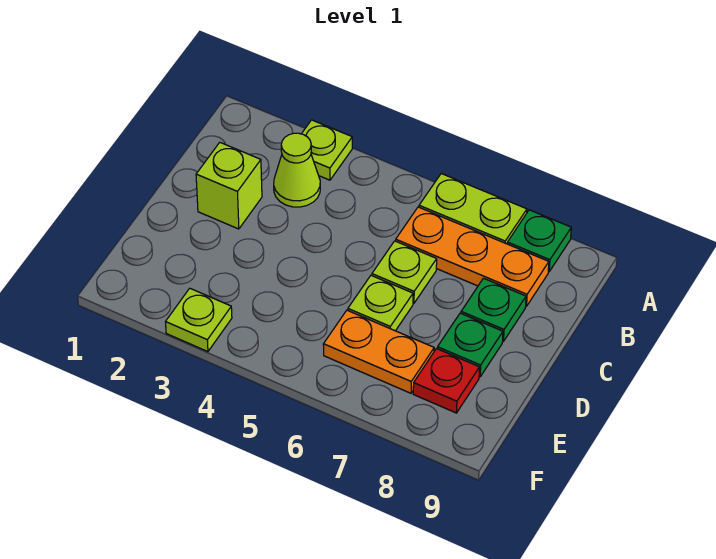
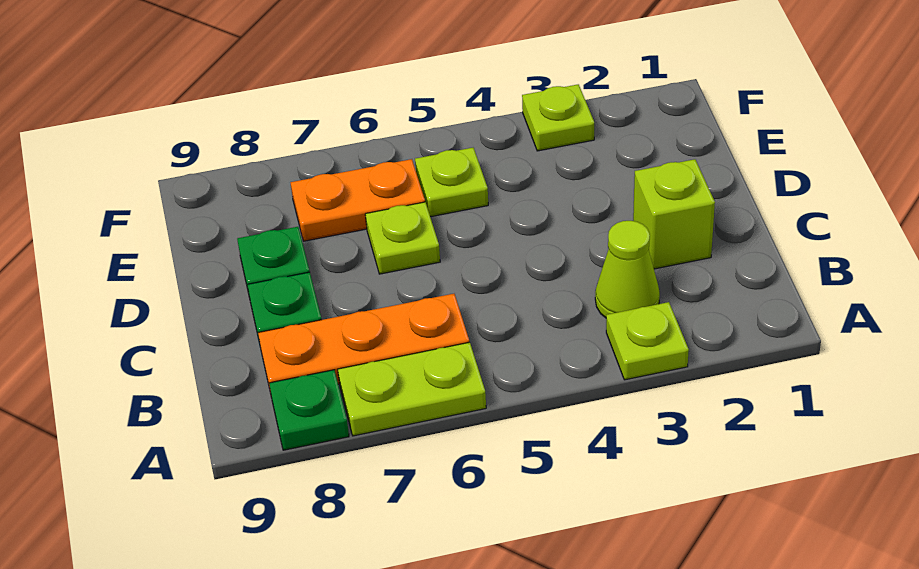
lime 1x1 plate [372,241,437,303] -> lime 1x1 plate moved to [415,148,488,217]
red 1x1 plate [413,349,480,413] -> none

